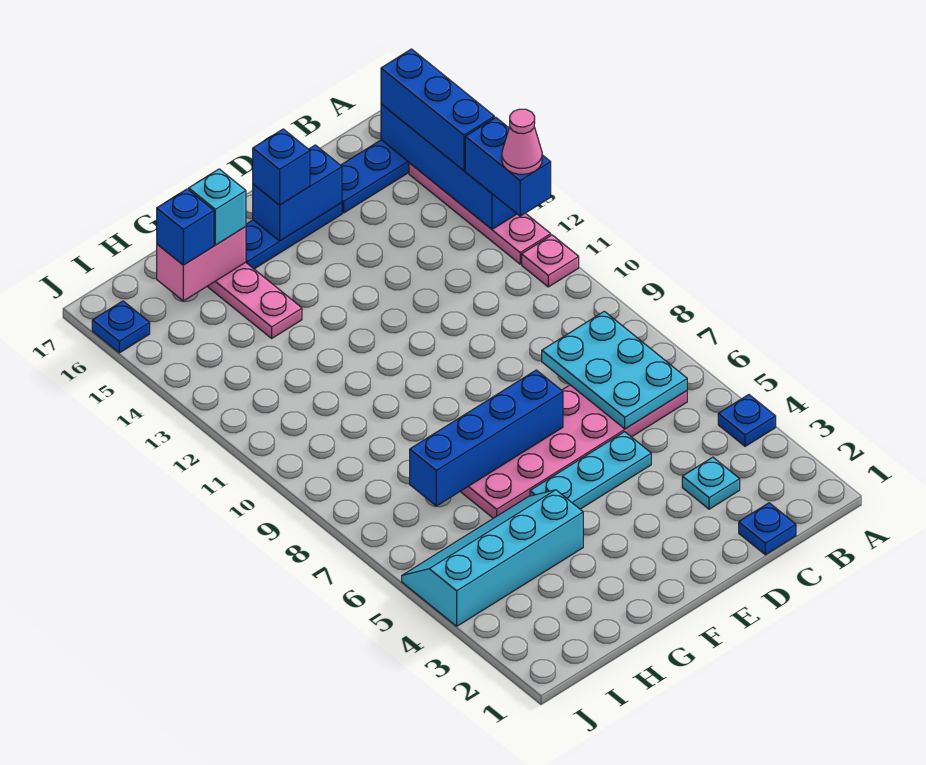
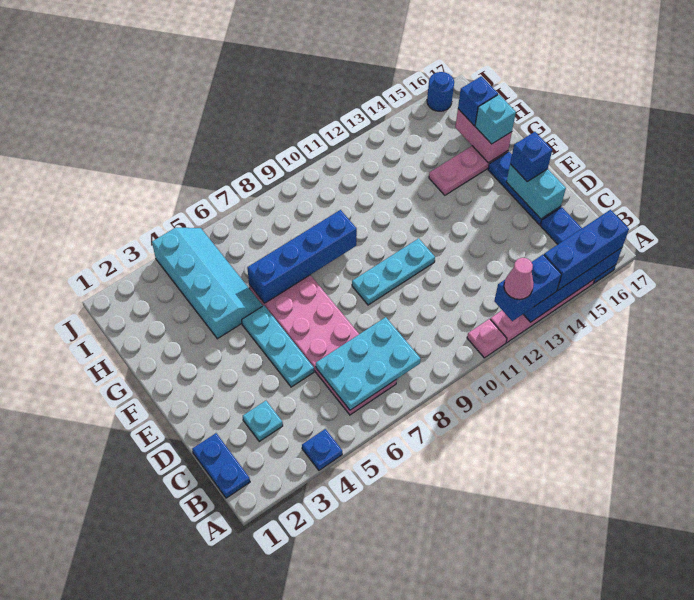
blue 1x1 plate [739,503,796,555] -> blue 1x2 plate [192,433,250,498]
blue 1x2 brick [253,145,342,241] -> cyan 1x2 brick [507,164,566,219]
blue 1x4 brick [410,370,563,506] -> blue 1x4 brick turned to [247,210,357,303]
none -> cyan 1x3 plate [352,238,435,305]
blue 1x1 plate [92,301,150,353] -> blue 1x1 round brick [427,72,454,111]

